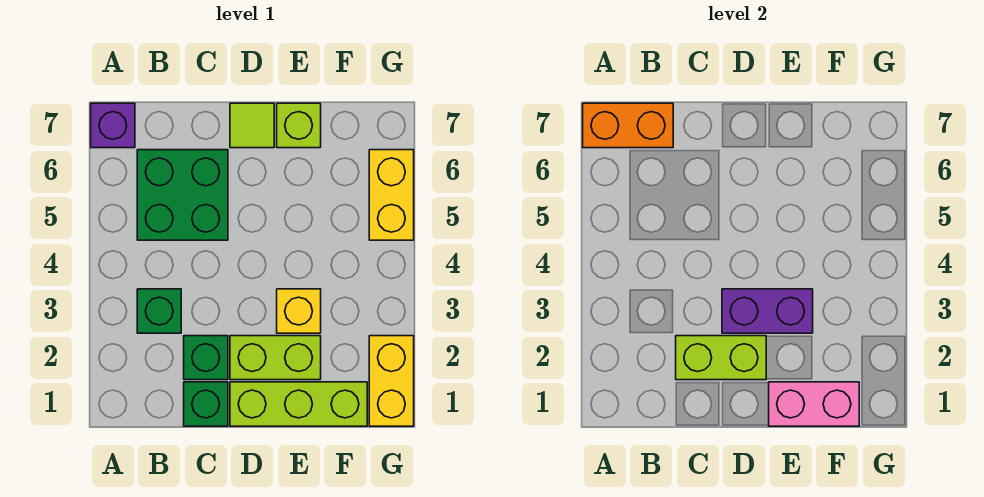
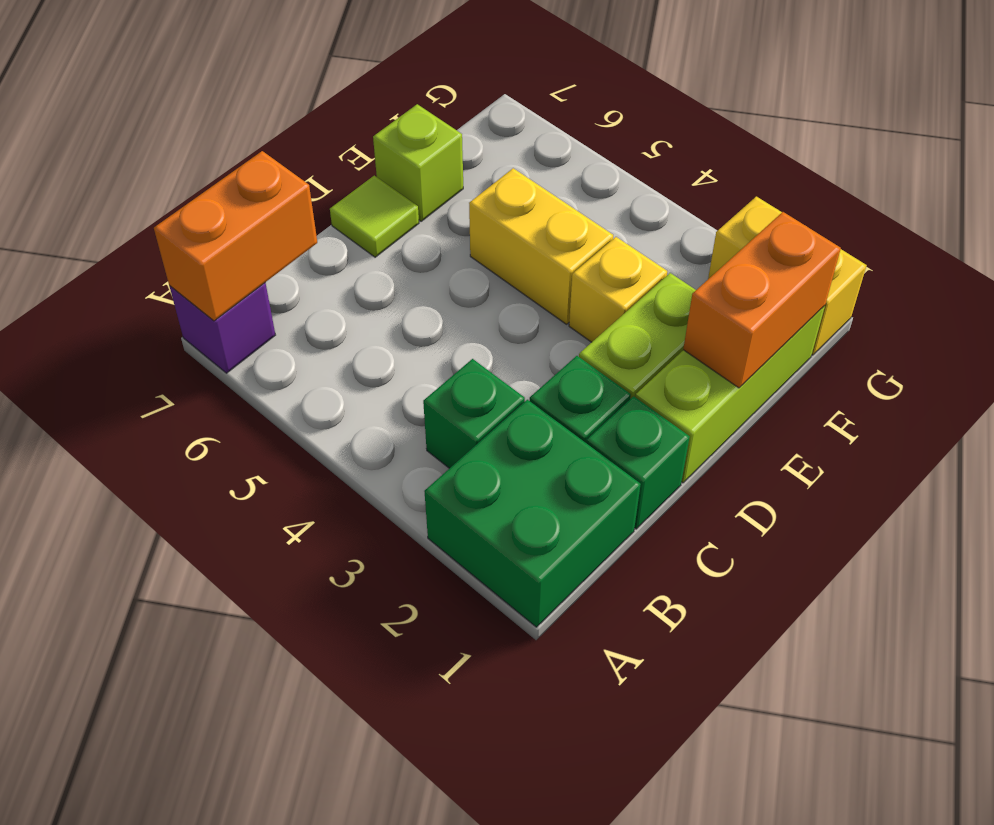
green 2x2 brick [137,150,228,240] -> green 2x2 brick moved to [424,400,641,627]
lime 1x2 brick [676,336,766,380] -> none
purple 1x2 brick [722,289,813,333] -> none
pink 1x2 brick [769,382,859,426] -> orange 1x2 brick [683,212,841,388]
yellow 1x2 brick [369,150,414,240] -> yellow 1x2 brick moved to [469,168,613,324]

